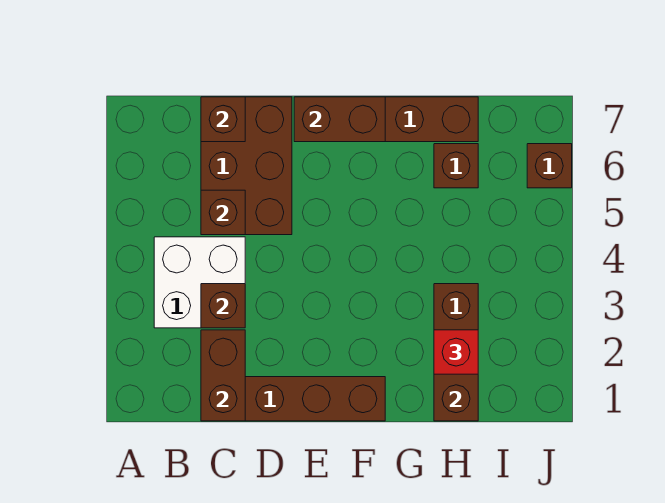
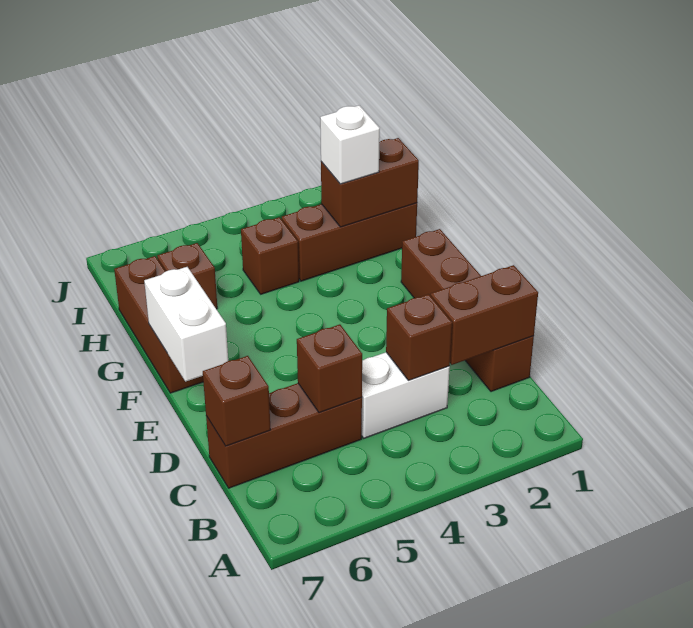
white 2x2 brick [154,237,245,328] -> white 1x2 brick [362,352,450,438]
brown 2x3 brick [201,97,292,235] -> brown 1x3 brick [206,383,362,488]
brown 1x2 brick [294,97,385,142] -> white 1x2 brick [144,267,228,382]
red 1x1 brick [434,330,478,374] -> white 1x1 brick [320,105,380,184]
brown 1x1 brick [527,144,572,188] -> brown 1x1 brick moved to [241,217,299,294]

